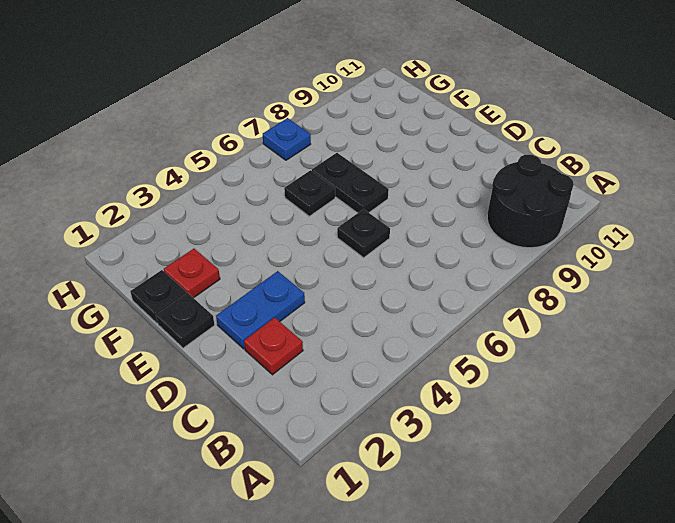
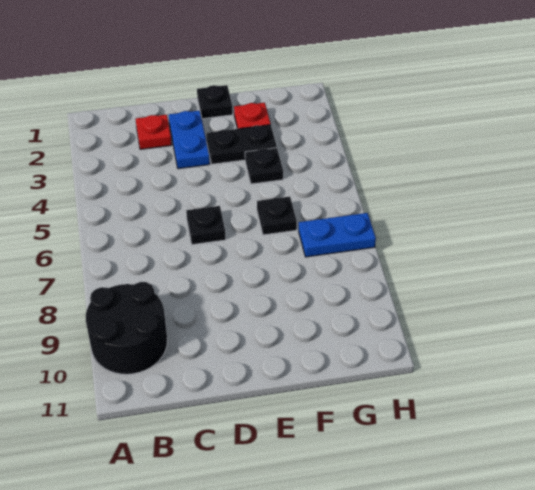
black 1x2 plate [312,153,389,213] -> black 1x2 plate moved to [206,125,277,164]
black 1x1 plate [130,270,187,323] -> black 1x1 plate moved to [245,148,283,184]
blue 1x1 plate [263,118,311,160] -> blue 1x2 plate [299,213,376,257]

